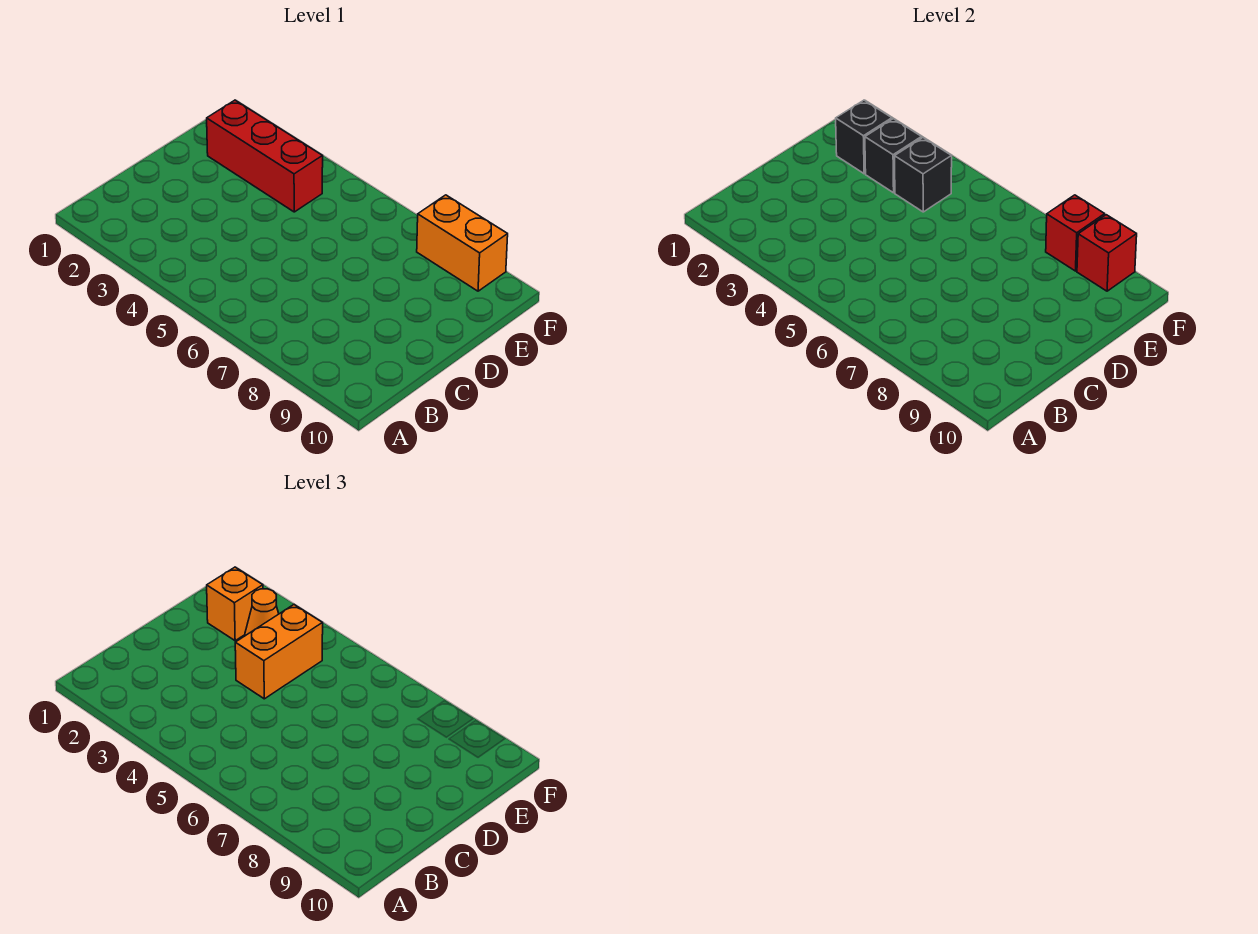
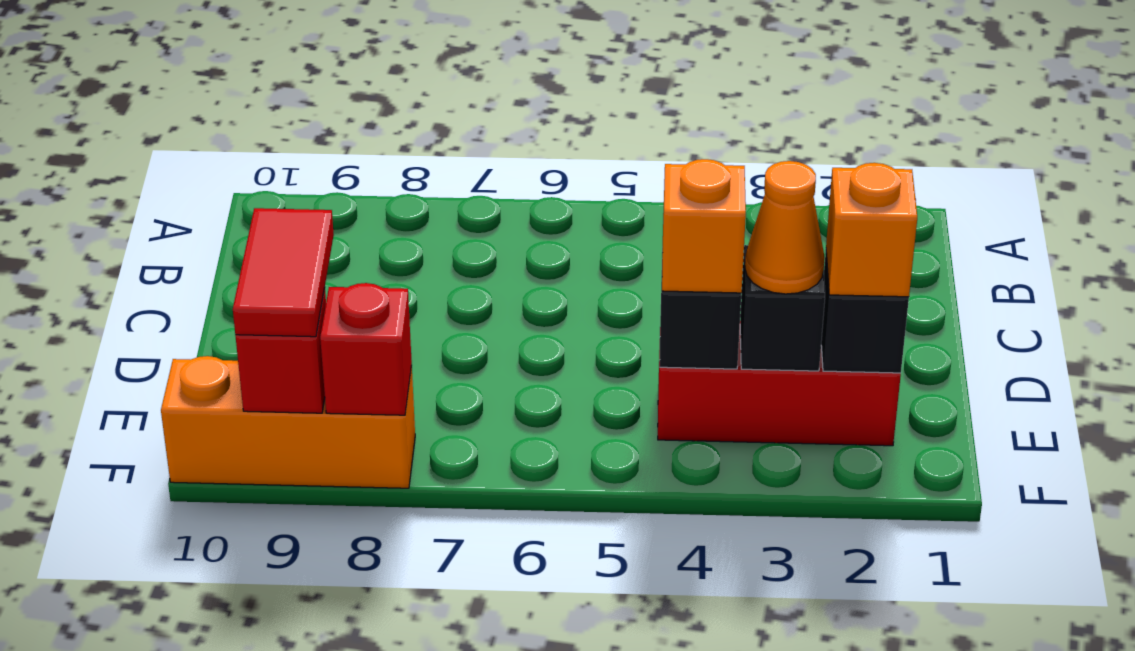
orange 1x2 brick [235,605,323,699] -> orange 1x1 brick [662,159,746,293]
none -> red 1x2 tile [233,208,334,337]
orange 1x2 brick [417,195,508,291] -> orange 1x3 brick [161,356,415,488]

